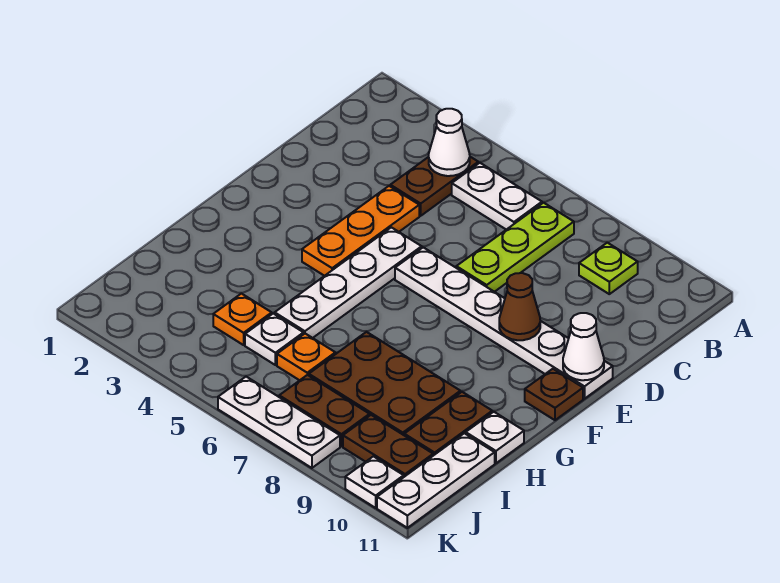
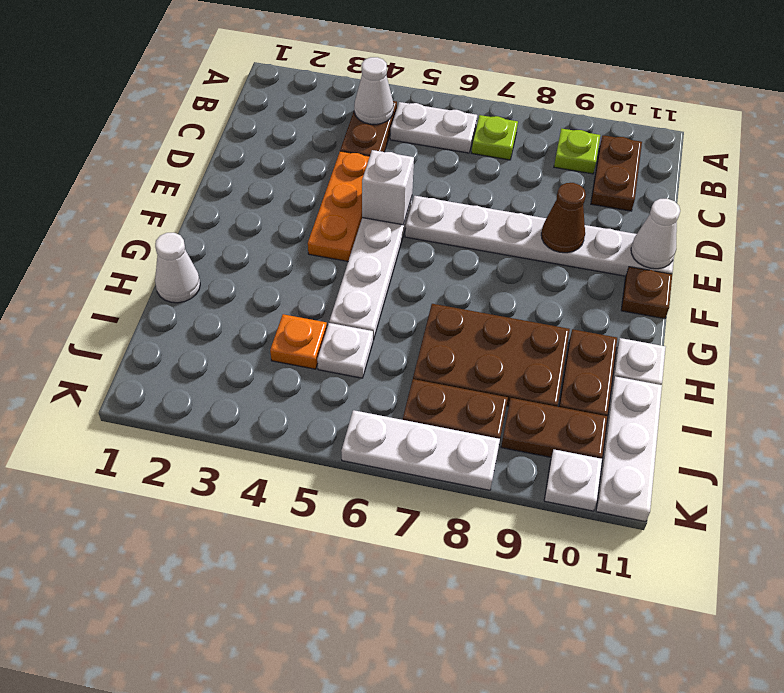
lime 1x3 plate [456,203,574,292] -> lime 1x1 plate [472,115,518,160]
none -> brown 1x2 plate [591,135,642,211]
none -> white 1x1 brick [362,150,414,225]
none -> white 1x1 cone [155,233,200,303]
orange 1x1 plate [277,334,335,380] -> none

